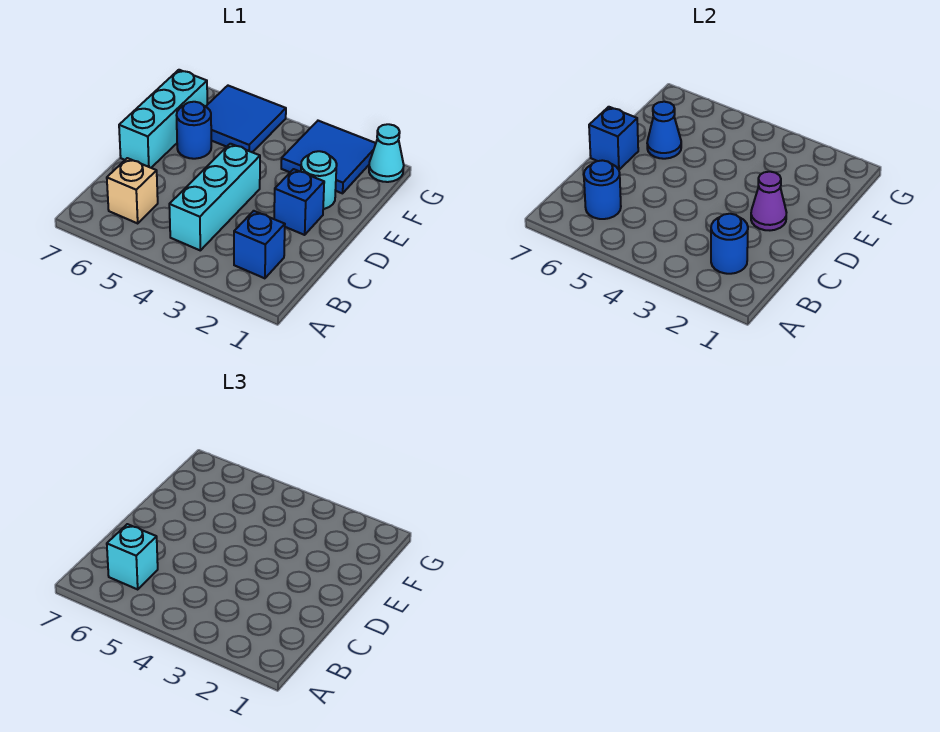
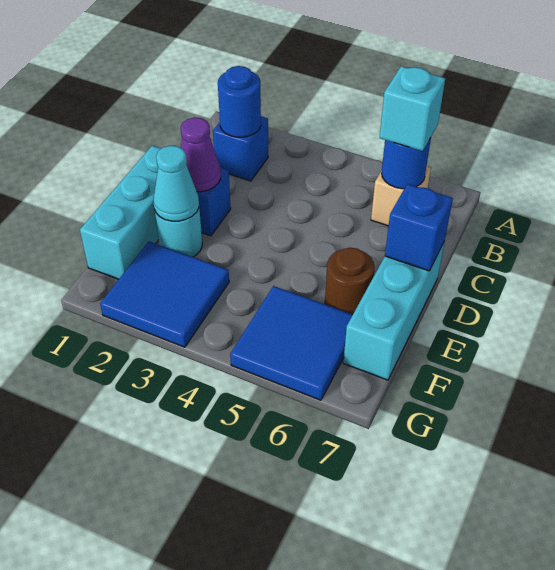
cyan 1x3 brick [169,144,260,250] -> cyan 1x3 brick moved to [80,146,162,279]
blue 1x1 round brick [177,102,211,159] -> brown 1x1 round brick [325,248,375,314]
blue 1x1 cone [647,102,681,159] -> none
cyan 1x1 cone [369,124,404,182] -> cyan 1x1 cone moved to [153,146,199,221]

